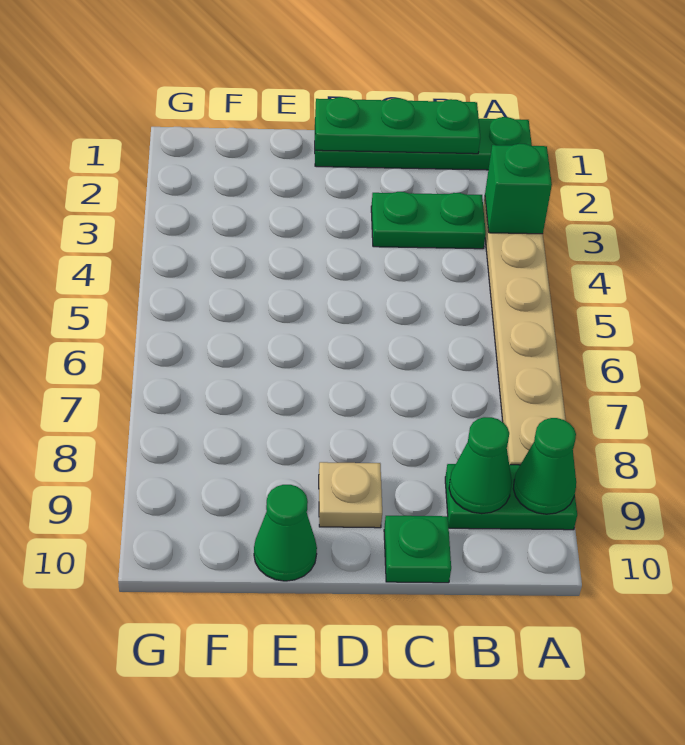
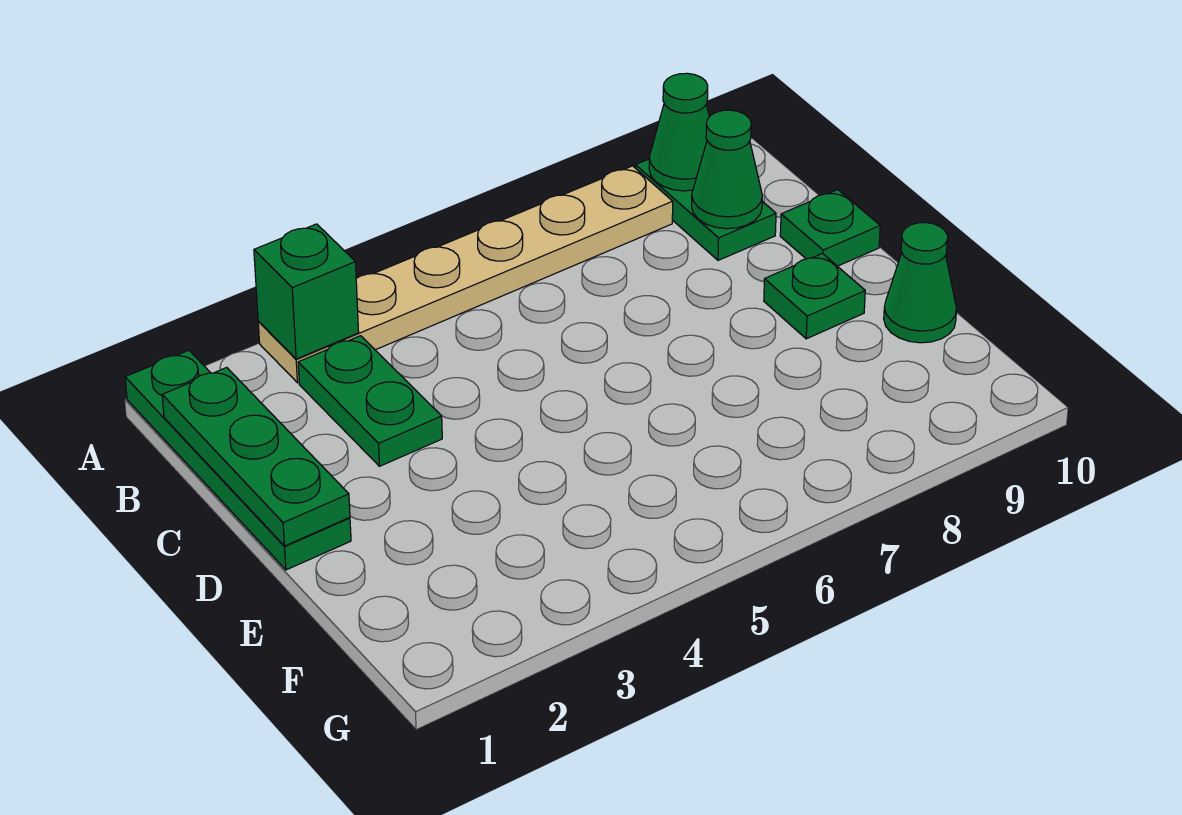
tan 1x1 plate [319,462,382,528] -> green 1x1 plate [764,253,865,339]

